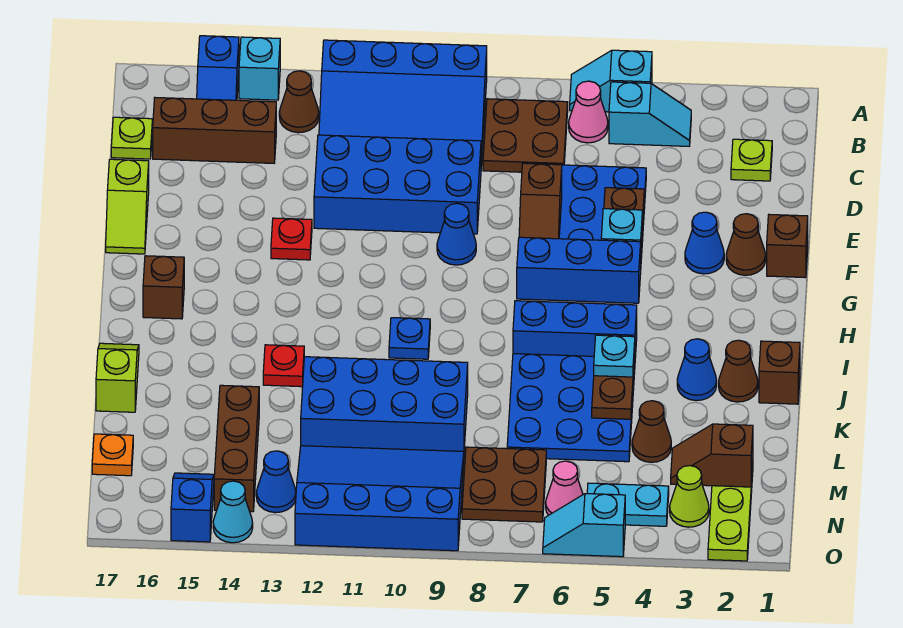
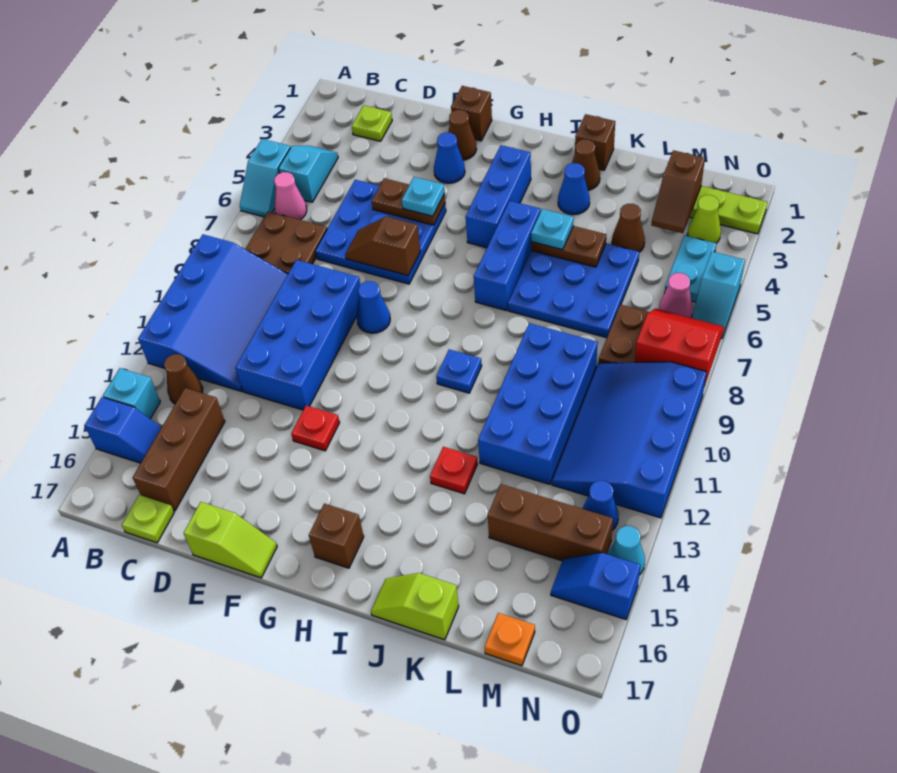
brown 1x2 slope [519,163,562,239] -> brown 1x2 slope turned to [345,217,420,276]
blue 1x3 brick [517,237,641,303] -> blue 1x3 brick moved to [466,145,531,248]
none -> red 2x2 slope [635,309,724,386]

